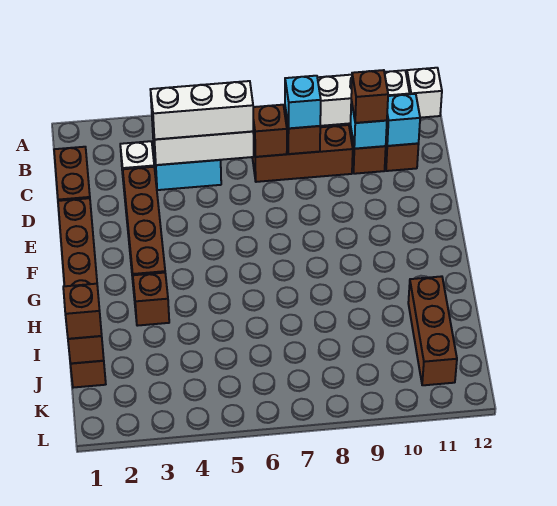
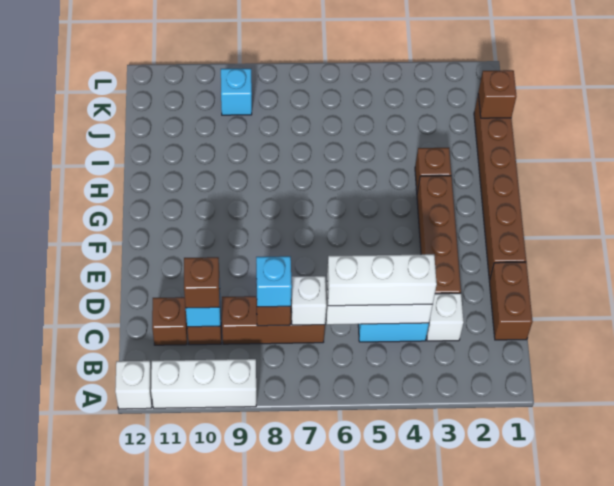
brown 1x1 brick [253,105,287,157] -> white 1x1 brick [291,276,326,325]
cyan 1x1 brick [386,94,420,146] -> cyan 1x1 brick moved to [221,69,252,115]
brown 1x3 brick [408,276,457,385] -> none
brown 1x1 brick [63,284,102,339] -> none

